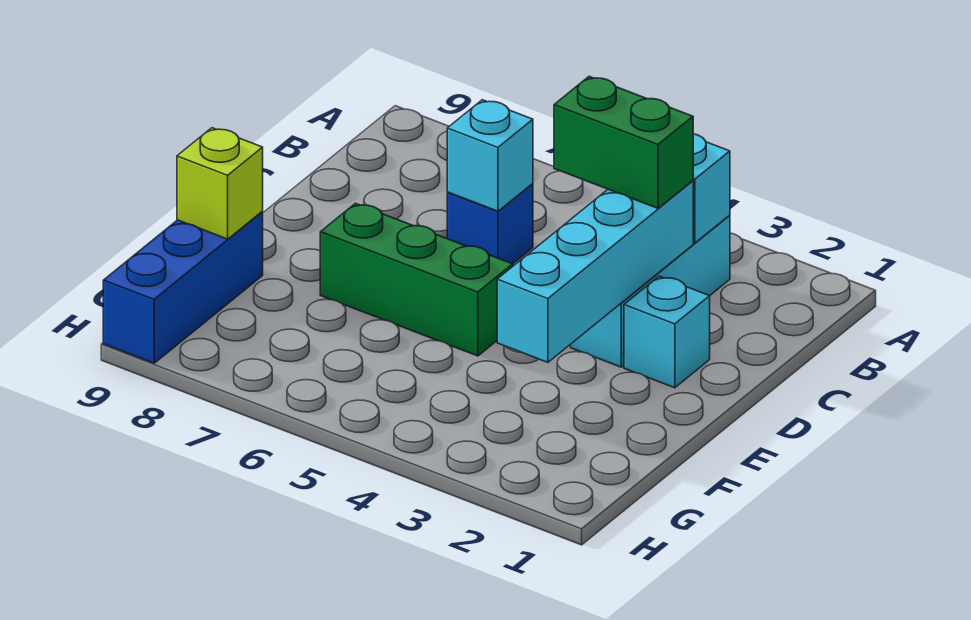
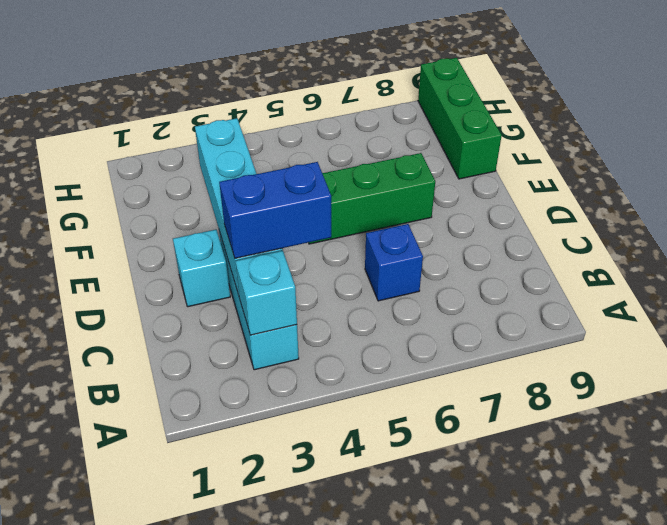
green 1x2 brick [554,76,693,208] -> blue 1x2 brick [219,162,331,258]
cyan 1x1 brick [447,100,533,211] -> none
blue 1x3 brick [103,212,263,363] -> green 1x3 brick [418,58,502,179]
lime 1x1 brick [177,128,263,239] -> none

